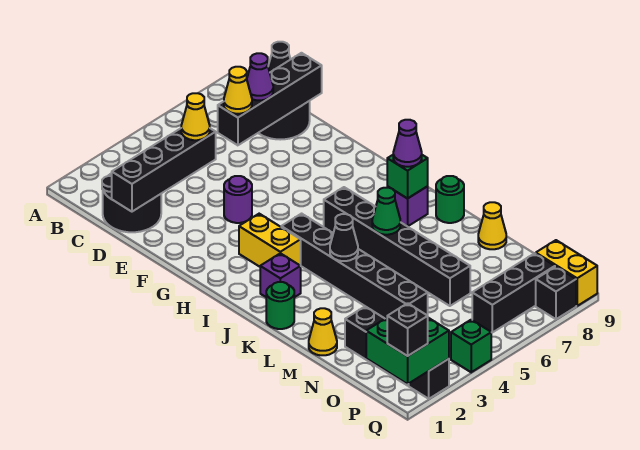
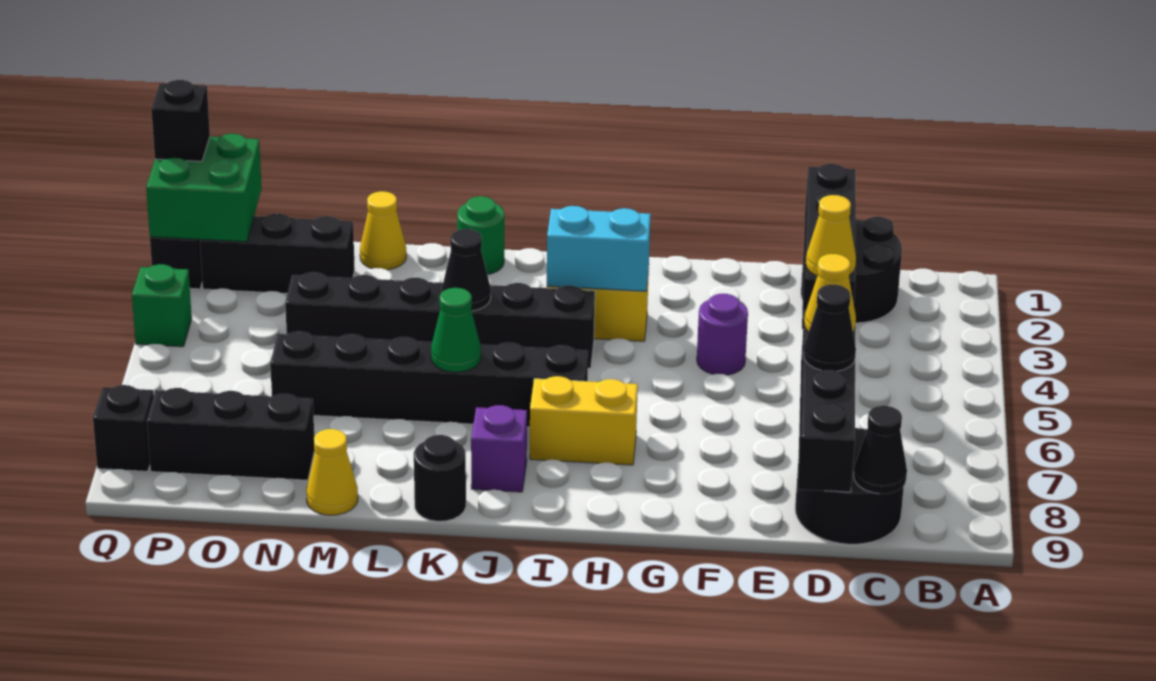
purple 1x1 cone [247,53,273,100] -> black 1x1 cone [803,285,856,371]
none -> cyan 1x2 brick [547,206,651,291]
purple 1x1 brick [260,253,301,297] -> none
green 1x1 brick [387,155,428,199] -> none
purple 1x1 cone [393,120,422,167] -> none
green 1x1 round brick [436,176,464,223] -> black 1x1 round brick [414,435,466,521]
black 1x3 brick [472,253,555,332] -> black 1x3 brick turned to [147,388,314,480]
yellow 1x2 brick [536,240,597,306] -> yellow 1x2 brick moved to [530,376,638,465]

